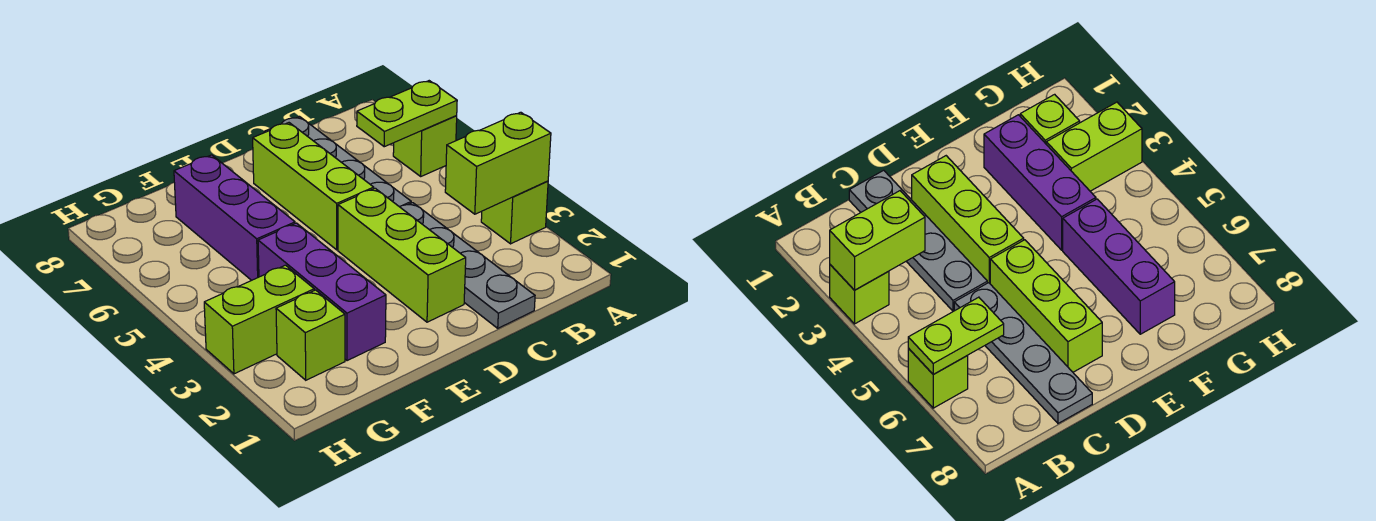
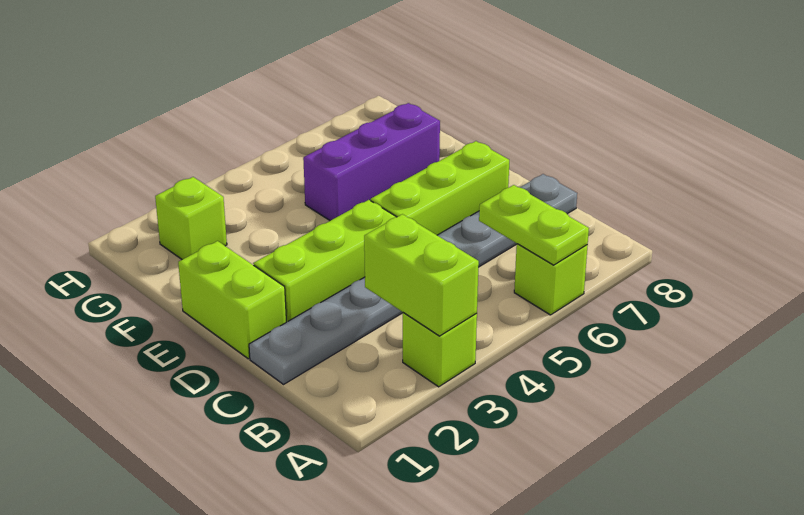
purple 1x3 brick [258,223,386,361] -> none
lime 1x2 brick [204,265,314,374] -> lime 1x2 brick moved to [178,241,286,359]

